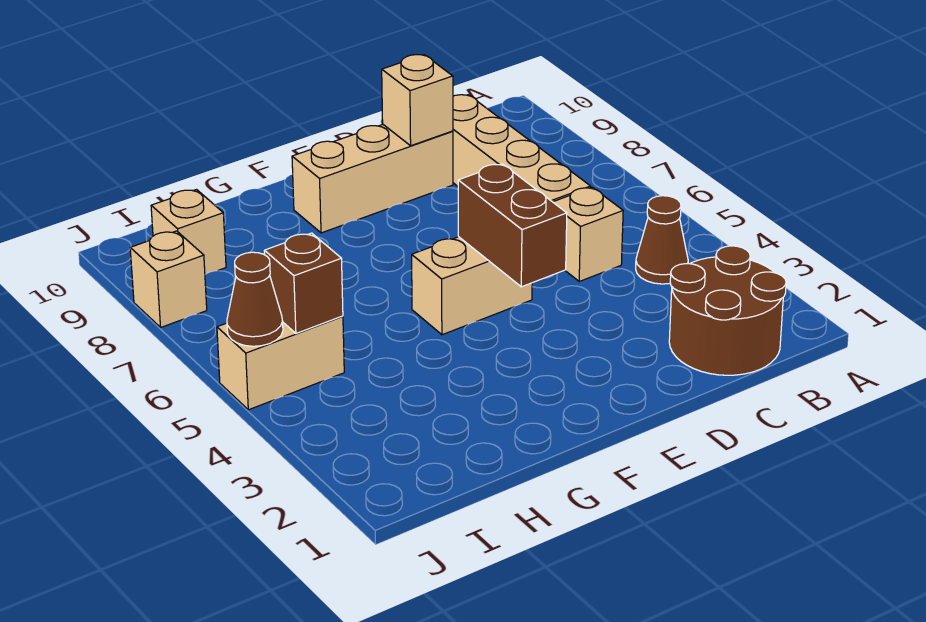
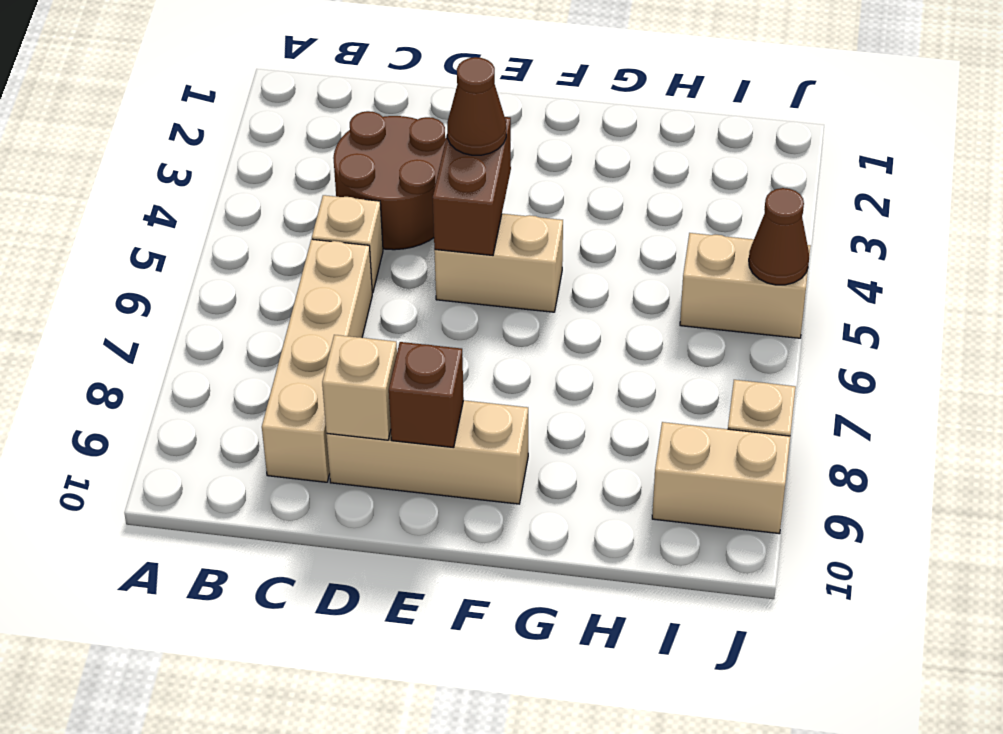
brown 2x2 round brick [669,246,786,375] -> brown 2x2 round brick moved to [333,111,446,250]
brown 1x1 cone [636,196,688,284] -> brown 1x1 cone moved to [447,57,506,155]
brown 1x1 brick [264,233,343,333] -> brown 1x1 brick moved to [389,342,464,448]
tan 1x1 brick [151,190,226,274] -> tan 1x2 brick [652,422,790,534]

